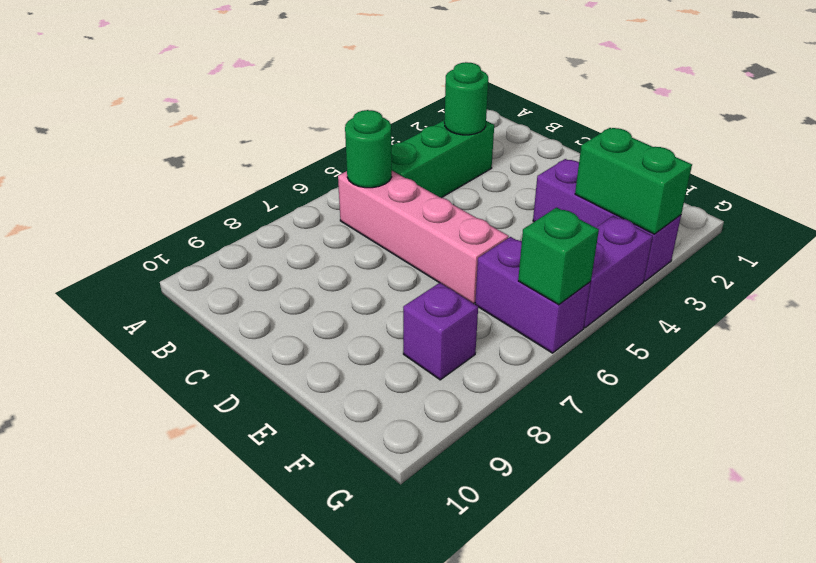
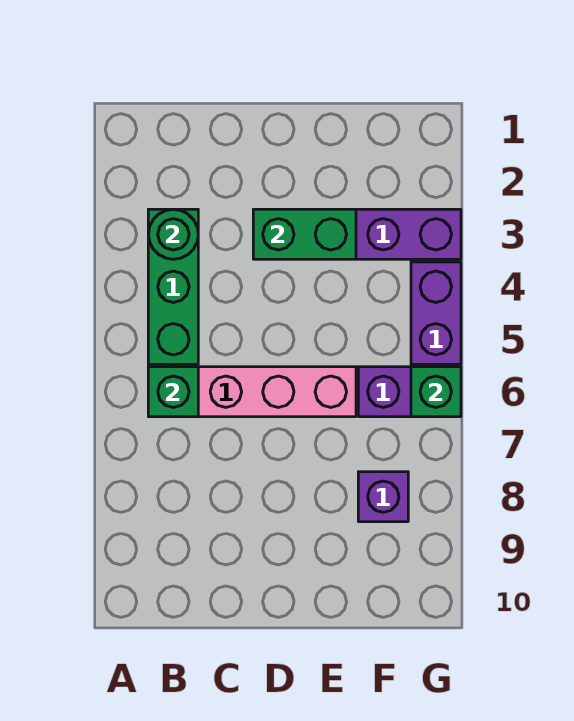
green 1x1 round brick [345,110,392,188] -> green 1x1 brick [148,367,198,417]
green 1x2 brick [575,128,692,234] -> green 1x2 brick moved to [253,209,356,259]

